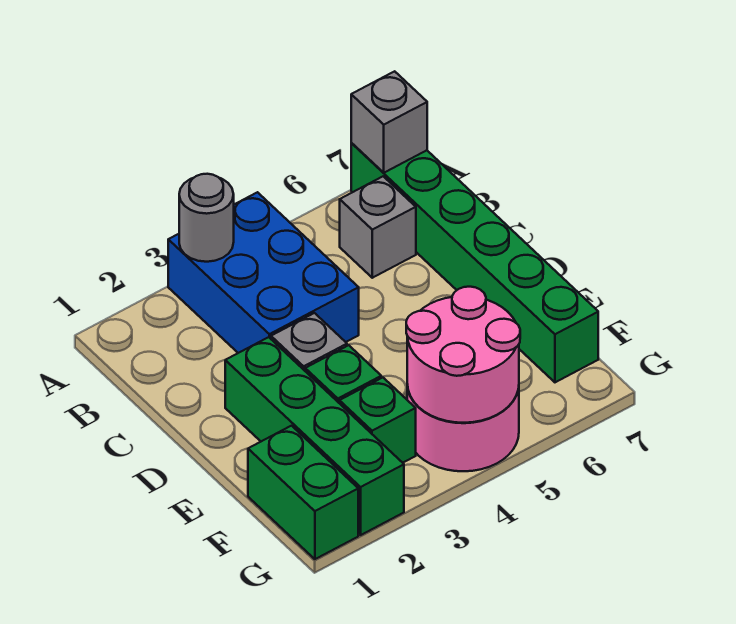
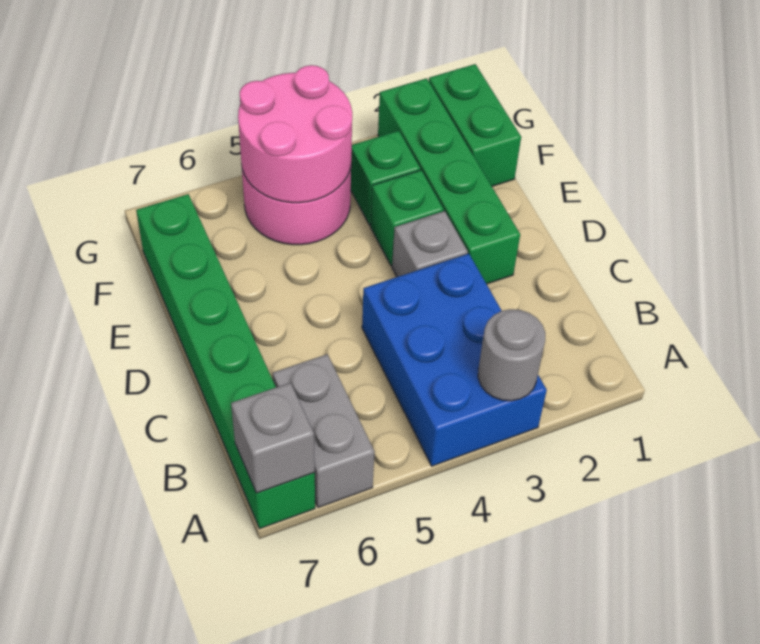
grey 1x1 brick [340,176,416,278] -> grey 1x2 brick [272,354,374,507]

